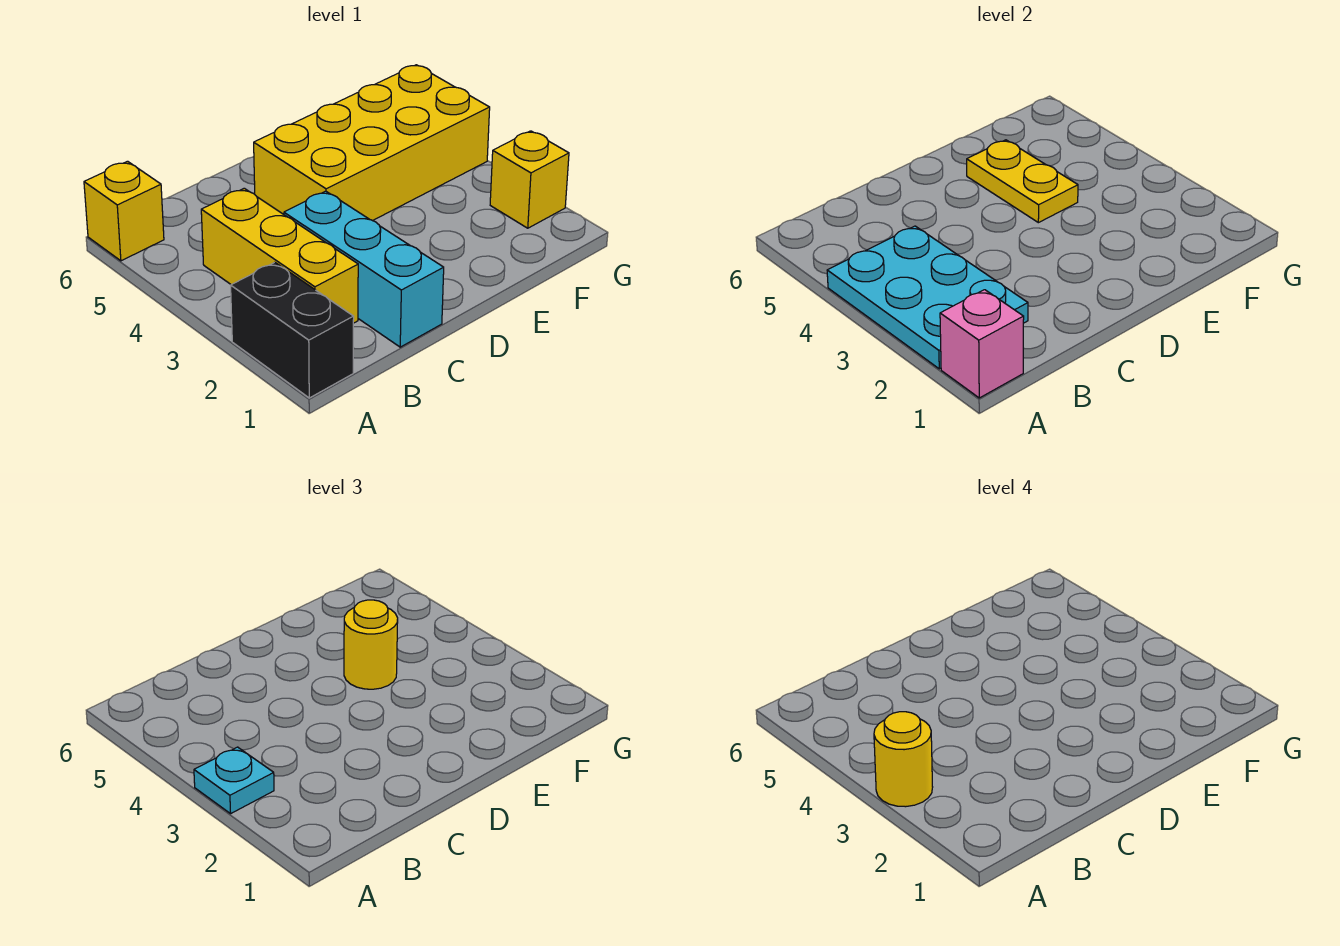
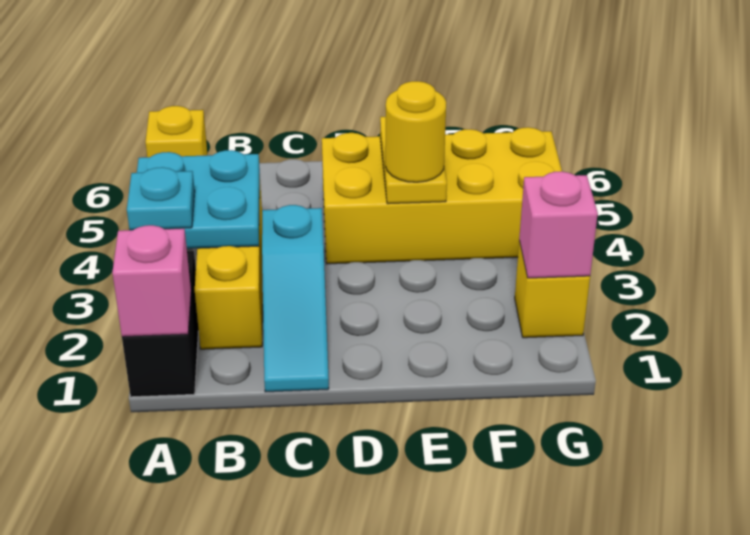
cyan 2x3 plate [827,226,1028,369] -> cyan 2x2 plate [137,150,260,249]
yellow 1x1 round brick [874,712,933,807] -> none
cyan 1x3 brick [284,191,444,347] -> cyan 1x3 slope [262,205,329,392]
none -> pink 1x1 brick [519,171,598,278]

